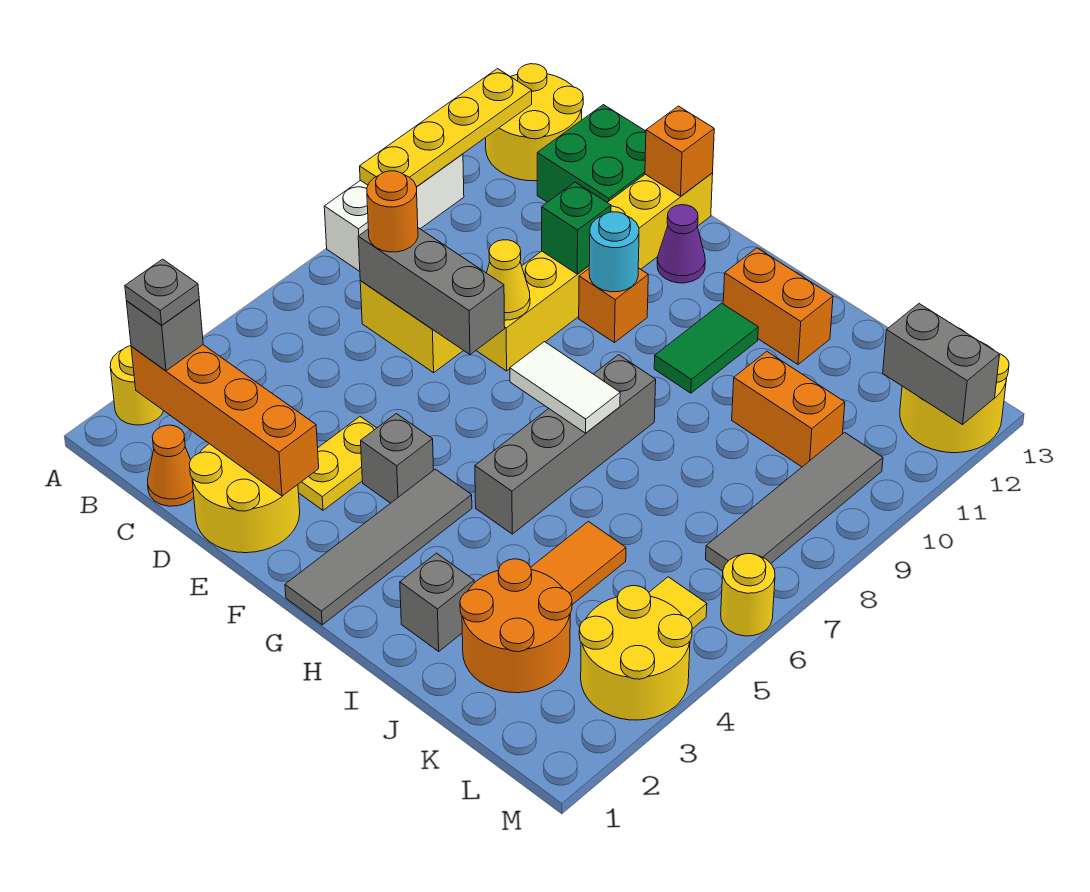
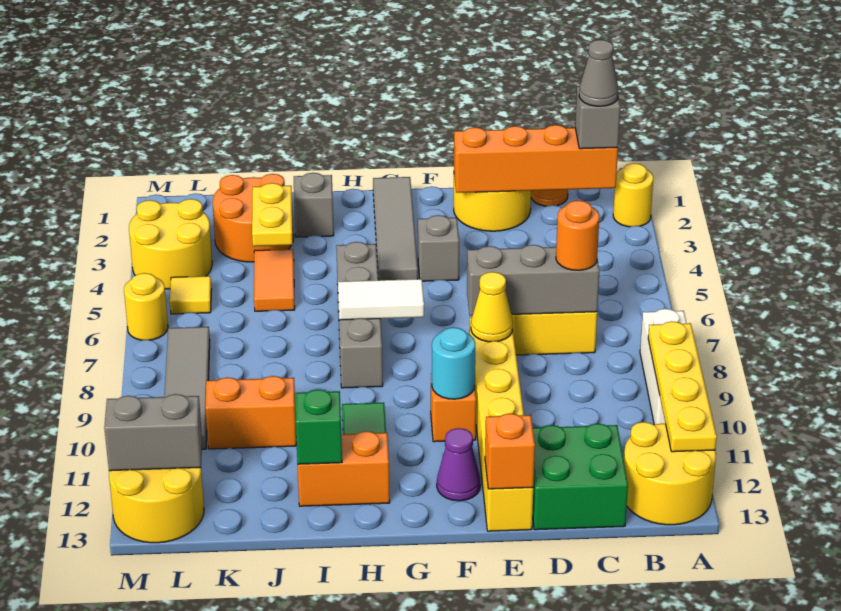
grey 1x1 plate [125,259,199,325] -> grey 1x1 cone [579,40,619,106]
yellow 1x2 plate [298,417,376,510] -> yellow 1x2 plate moved to [252,183,293,246]
green 1x1 brick [542,182,611,274] -> green 1x1 brick moved to [295,390,342,464]

